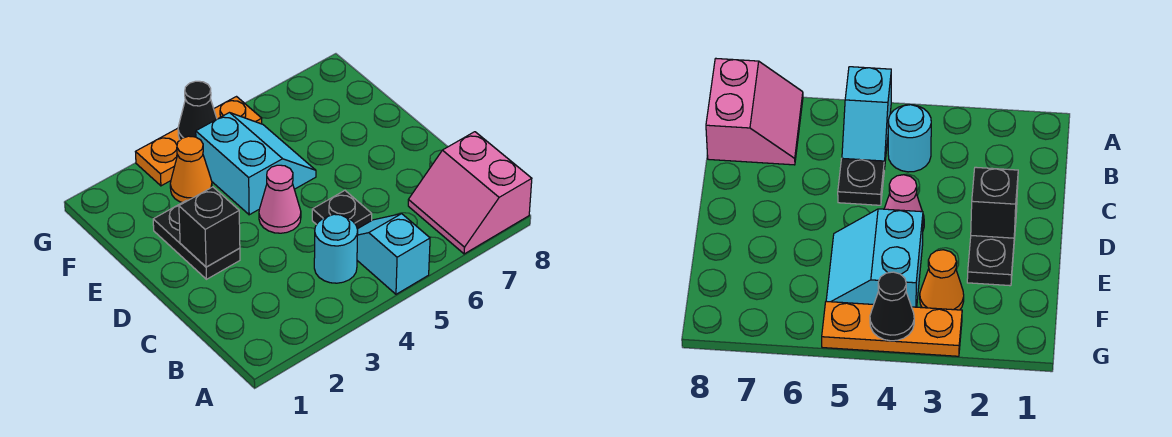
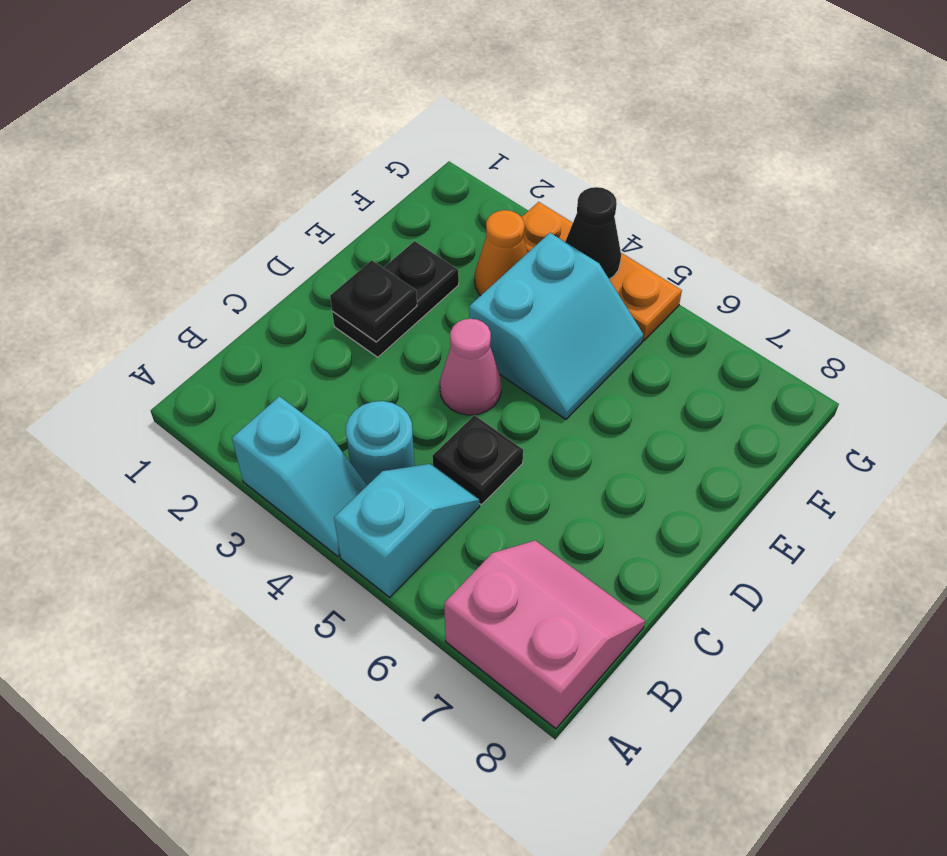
none -> cyan 1x2 slope [232,396,367,557]
pink 2x2 slope [408,132,532,254] -> pink 2x2 slope turned to [444,540,645,729]
black 1x1 brick [179,187,240,267] -> black 1x1 plate [330,260,417,342]

